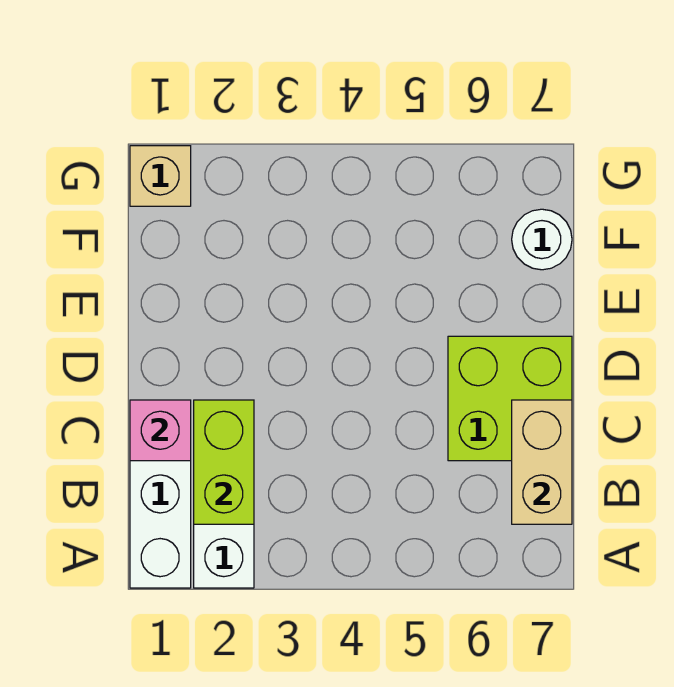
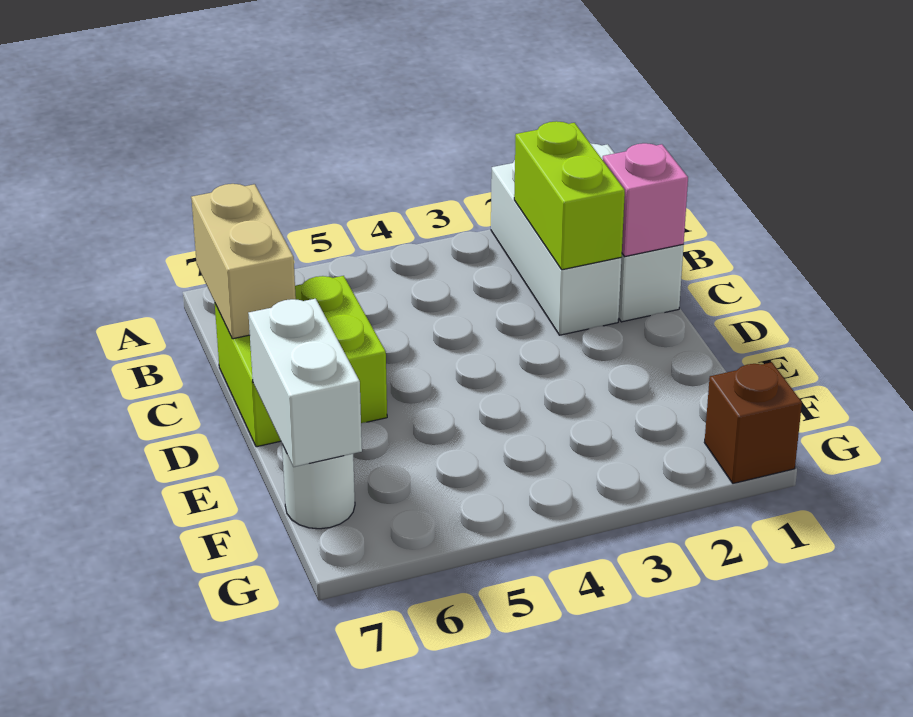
none -> white 1x2 brick [248,299,362,467]
tan 1x1 brick [130,146,191,206] -> brown 1x1 brick [704,362,802,483]

